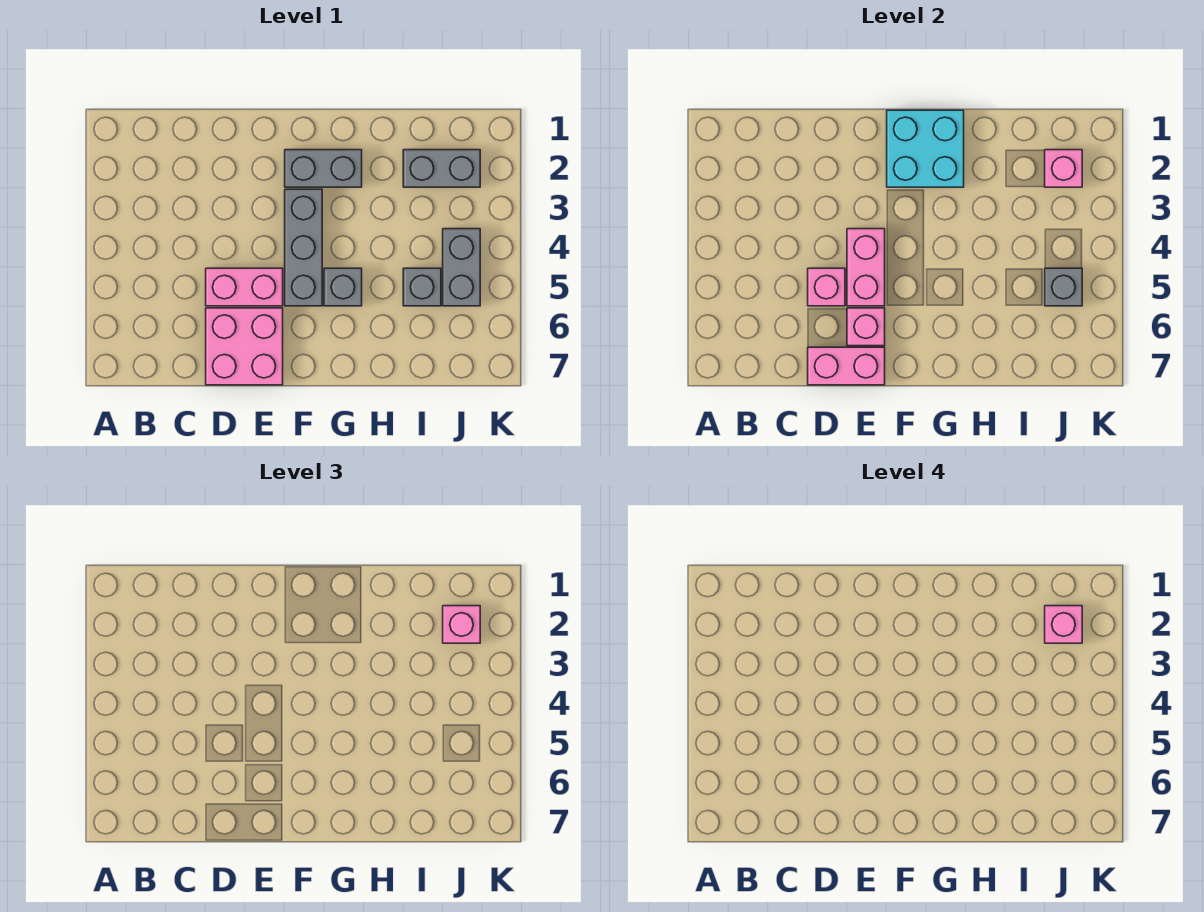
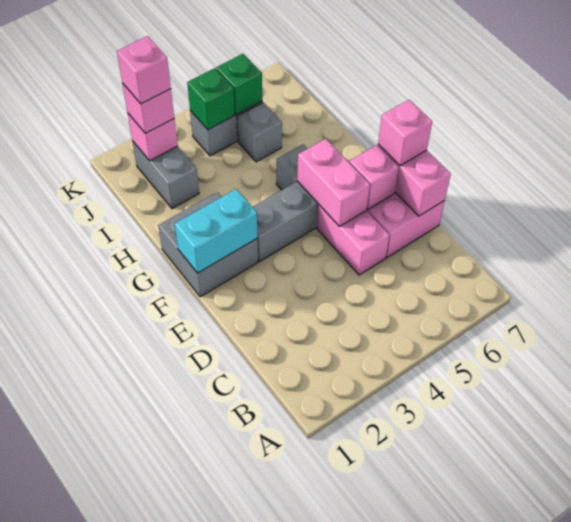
pink 1x1 brick [808,268,845,306] -> pink 1x1 brick moved to [378,100,432,166]
pink 1x2 brick [847,229,885,306] -> pink 1x2 brick turned to [297,139,370,226]
cyan 2x2 brick [887,110,964,187] -> cyan 1x2 brick [175,189,257,273]
grey 1x2 brick [285,150,362,187] -> grey 2x2 brick [158,192,258,297]
none -> green 1x1 brick [187,68,235,130]
grey 1x1 brick [1045,268,1082,306] -> green 1x1 brick [216,54,262,115]

